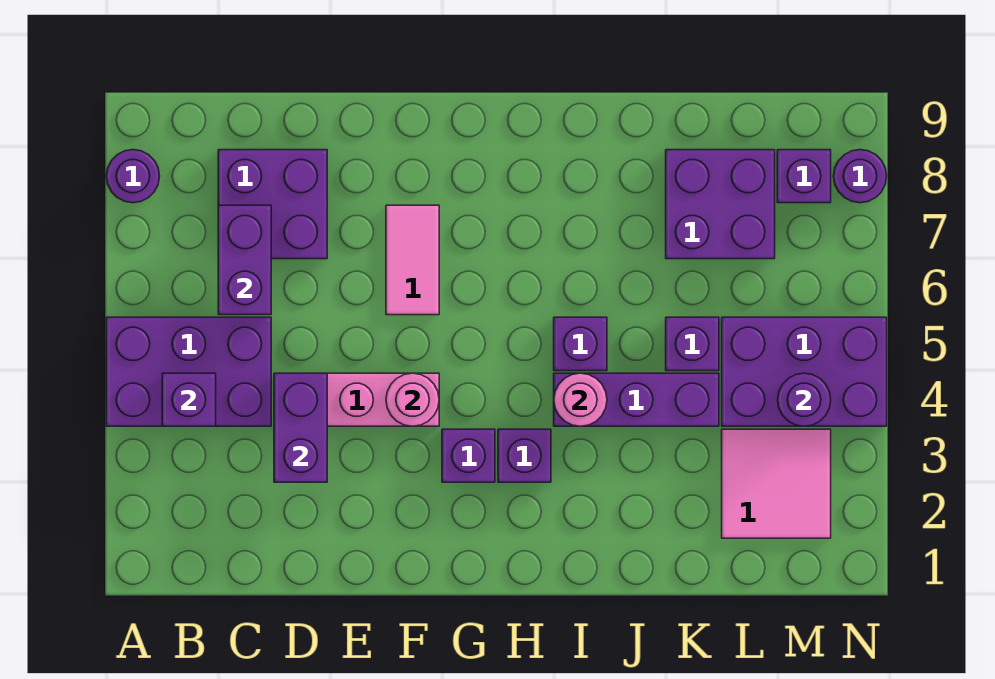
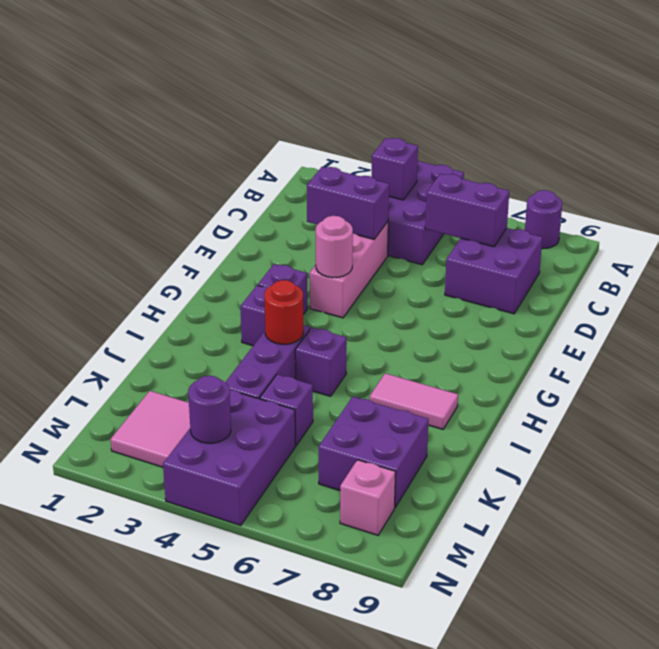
pink 1x2 tile [386,205,439,315] -> pink 1x2 tile moved to [370,373,458,429]
pink 1x1 round brick [554,373,607,426] -> red 1x1 round brick [264,280,303,344]
purple 1x1 brick [777,150,831,203] -> pink 1x1 brick [340,460,396,535]
purple 1x1 round brick [833,150,887,203] -> none

